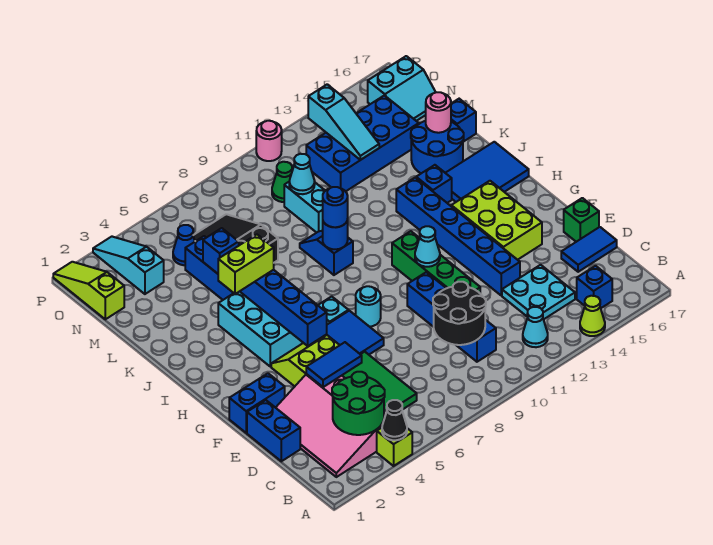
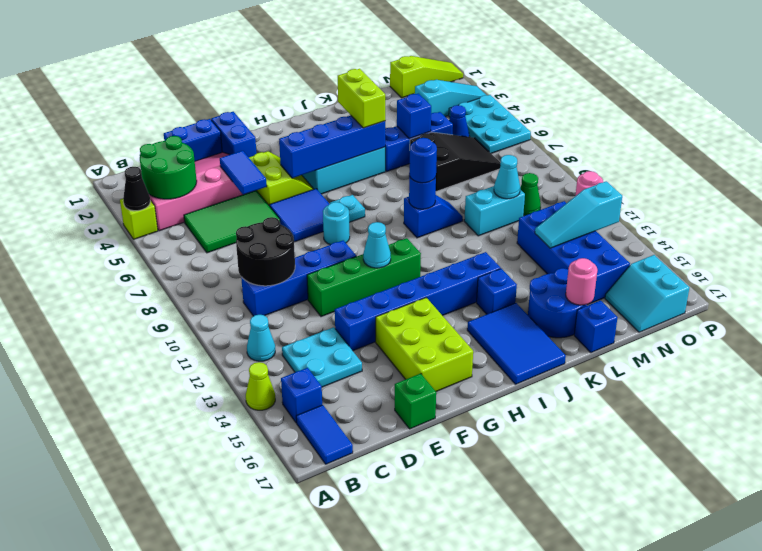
blue 1x2 tile [561,227,617,272] -> blue 1x2 tile moved to [296,405,353,464]
lime 2x3 brick [451,181,542,260] -> lime 2x3 brick turned to [376,298,473,391]
none -> cyan 2x3 plate [449,95,531,153]

